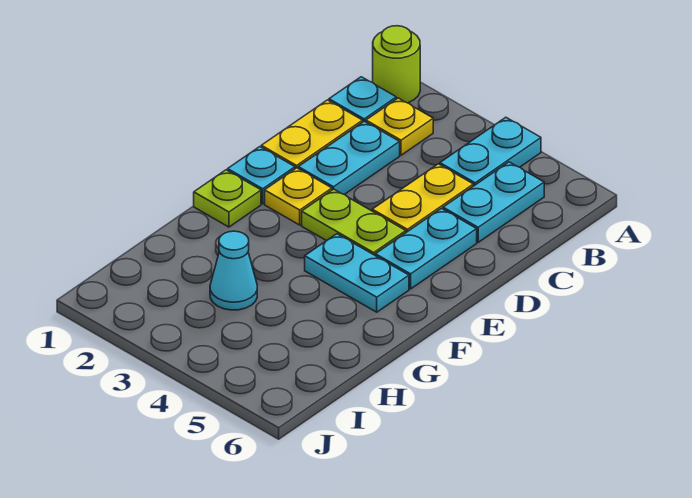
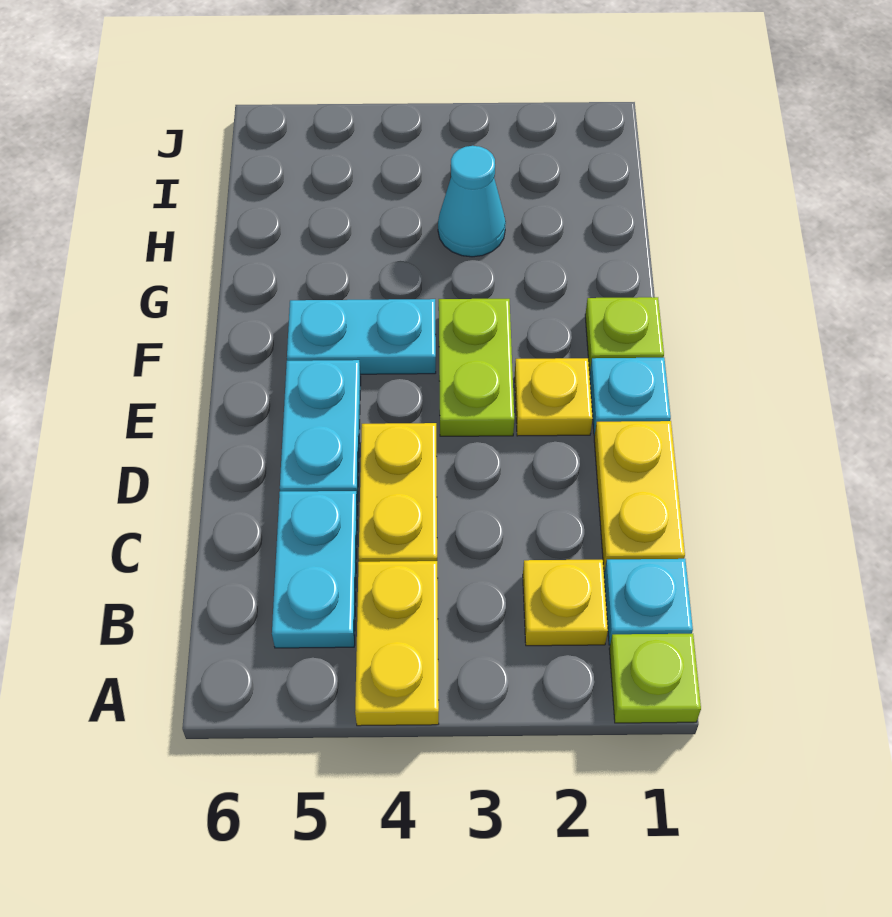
lime 1x1 round brick [373,26,420,103] -> lime 1x1 plate [609,634,701,723]
cyan 1x2 plate [440,117,541,186] -> yellow 1x2 plate [355,561,439,726]
cyan 1x2 plate [298,121,400,195] -> none
lime 1x2 plate [302,189,406,255] -> lime 1x2 plate turned to [439,299,514,436]

